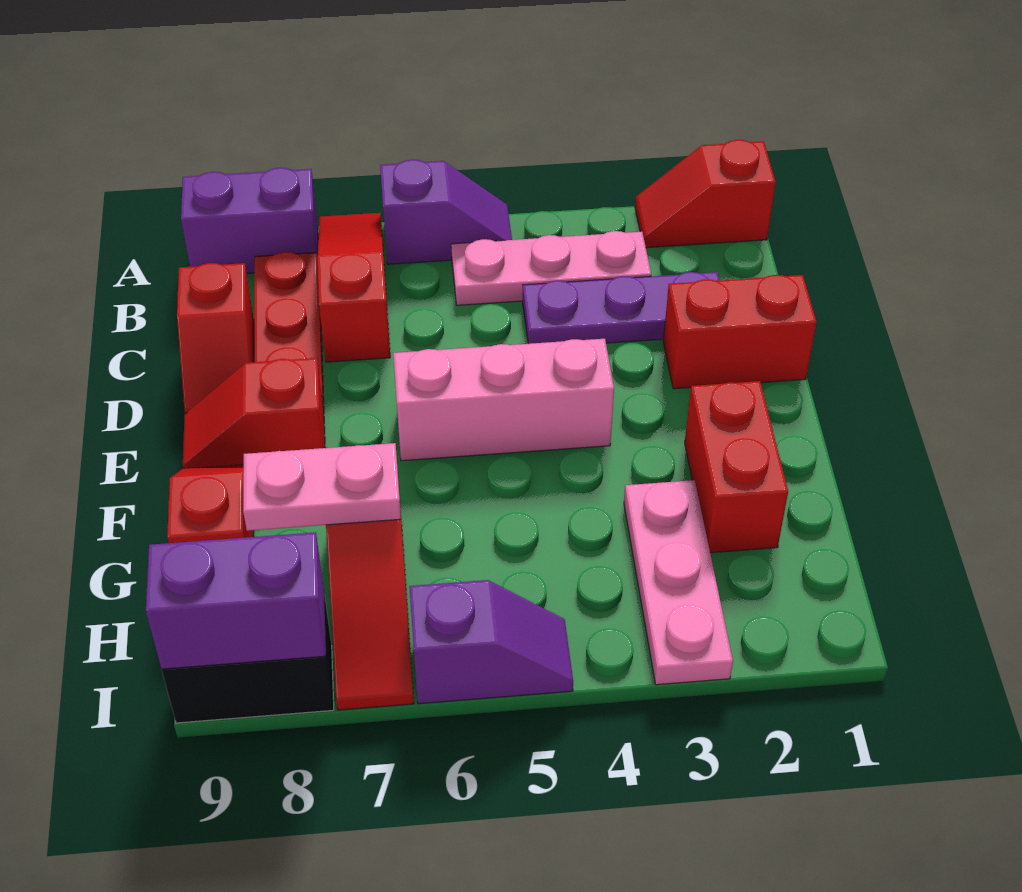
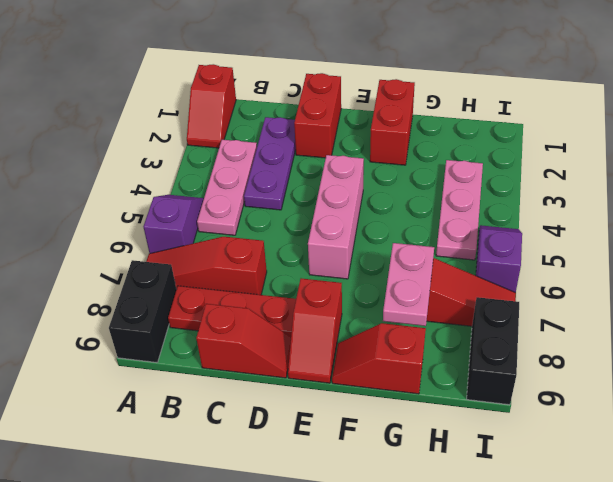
purple 1x2 brick [181,168,318,273] -> black 1x2 brick [109,260,177,363]
red 1x2 brick [685,381,788,553] -> red 1x2 brick turned to [370,79,415,165]
pink 1x3 plate [624,480,733,685] -> pink 1x3 plate turned to [436,160,483,260]
purple 1x2 brick [146,532,326,669] -> none

